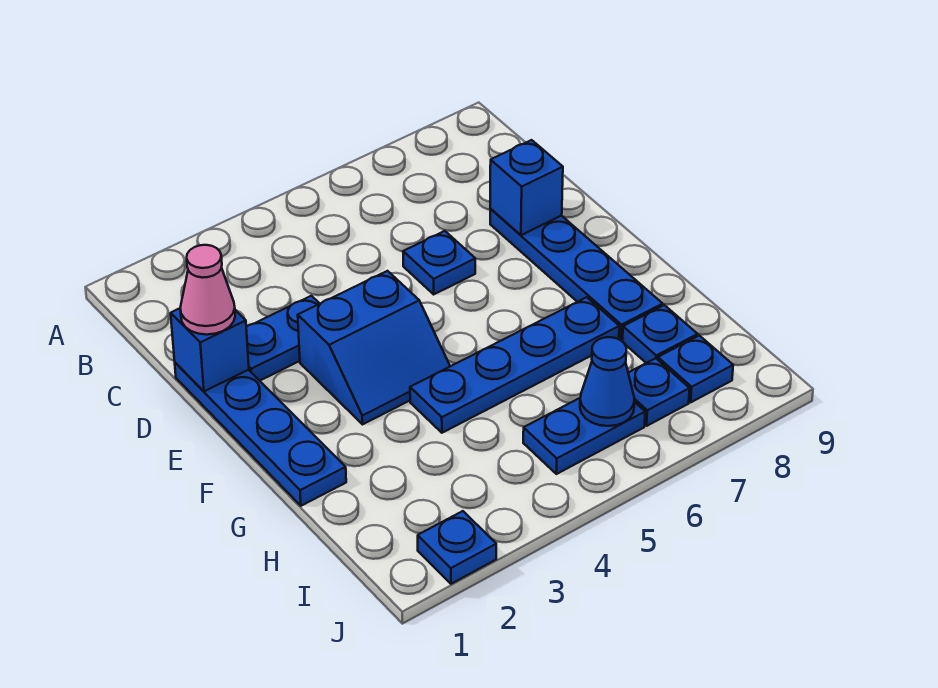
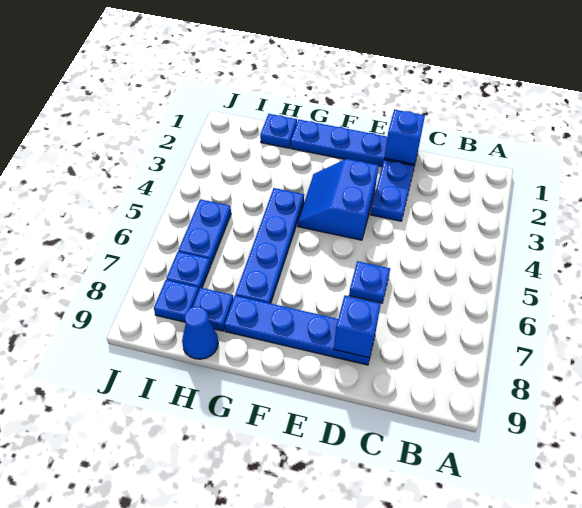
pink 1x1 cone [180,245,235,335] -> none
blue 1x1 cone [580,337,635,426] -> blue 1x1 cone moved to [182,307,218,359]
blue 1x1 plate [418,511,496,584] -> blue 1x1 plate moved to [260,114,297,148]

